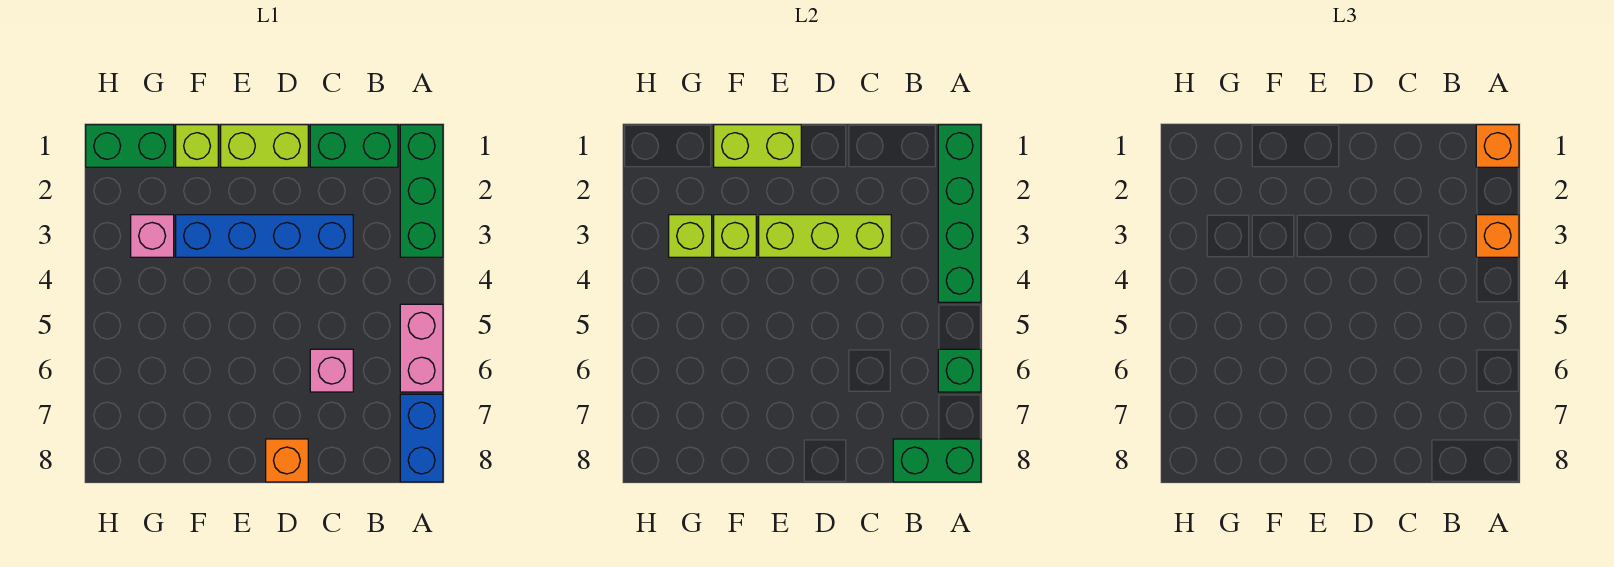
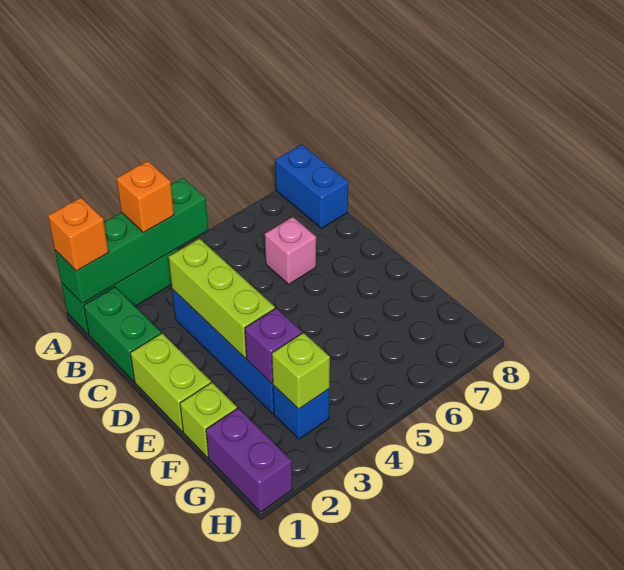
pink 1x2 brick [400,304,443,392] -> none
green 1x1 brick [938,349,981,392] -> none
blue 1x2 brick [400,394,443,482] -> blue 1x2 brick turned to [275,145,348,228]
green 1x2 brick [893,439,981,482] -> none
orange 1x1 brick [266,439,308,482] -> none
lime 1x2 brick [714,125,801,167] -> none
lime 1x1 brick [714,215,756,257] -> purple 1x1 brick [245,308,302,383]
green 1x2 brick [86,125,174,167] -> purple 1x2 brick [206,408,292,512]
pink 1x1 brick [131,215,174,257] -> blue 1x1 brick [273,385,330,439]

